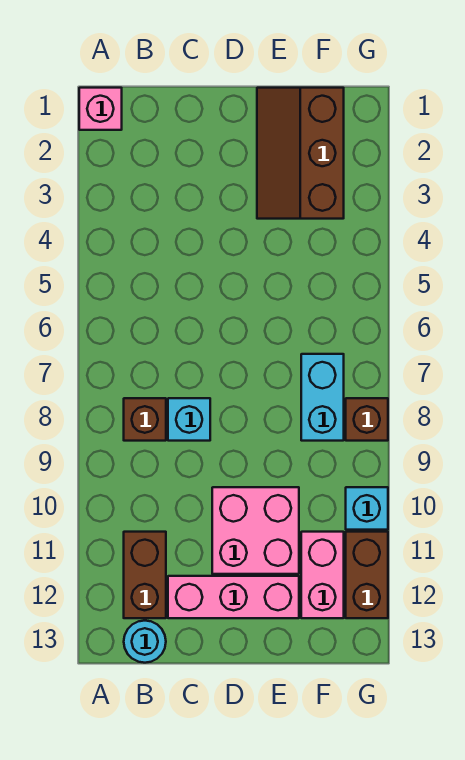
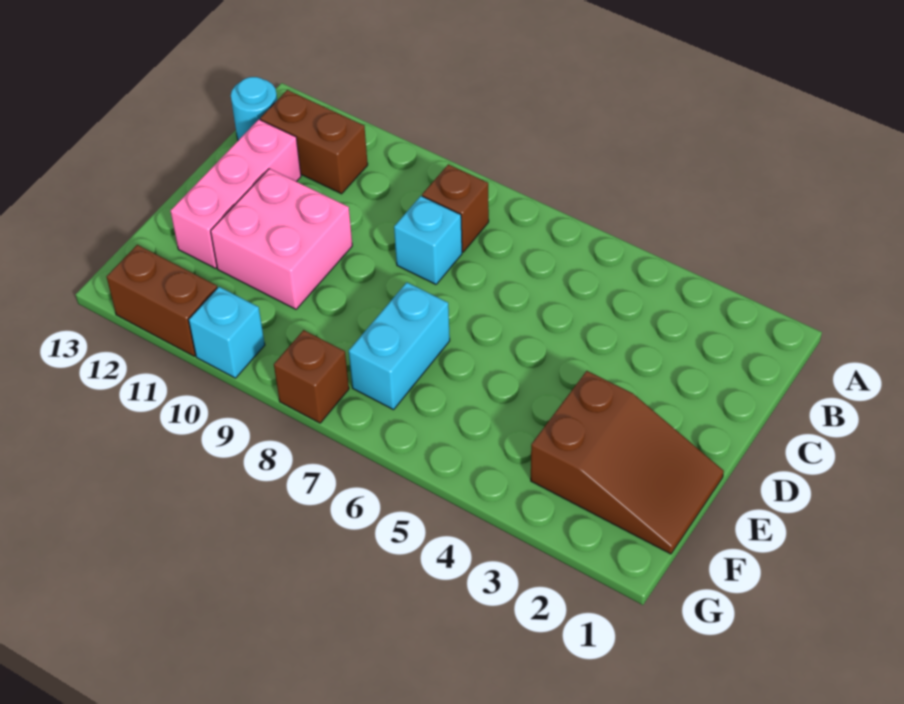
pink 1x1 brick [79,88,122,130] -> none
brown 2x3 slope [257,88,344,219] -> brown 2x3 slope turned to [531,371,724,554]
cyan 1x2 brick [301,354,344,441] -> cyan 1x2 brick turned to [349,282,450,410]
pink 1x2 brick [301,532,344,618] -> none

